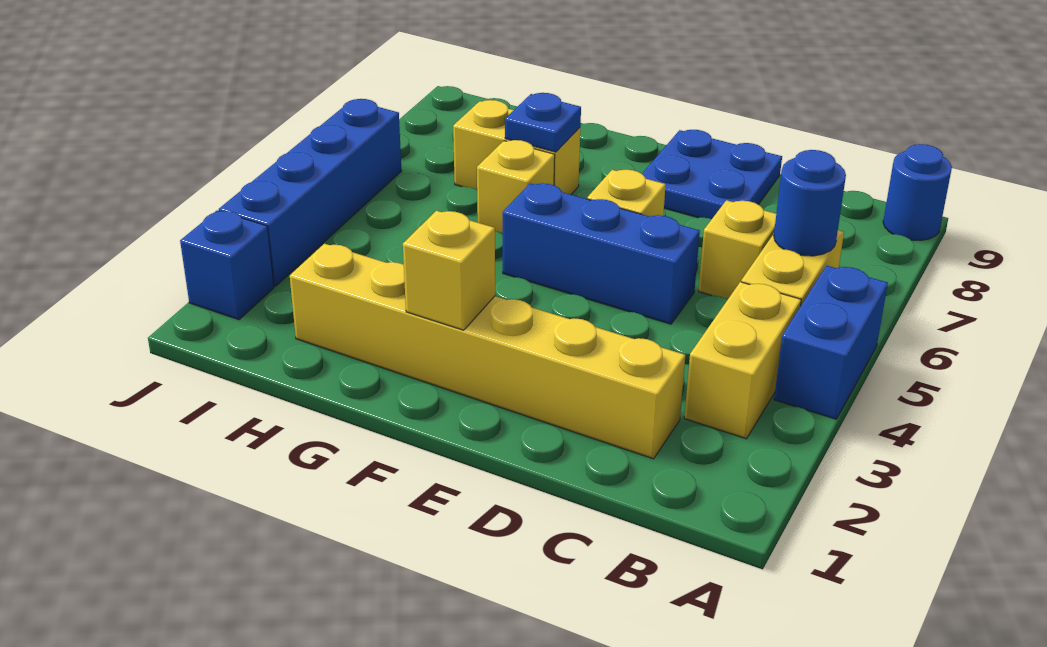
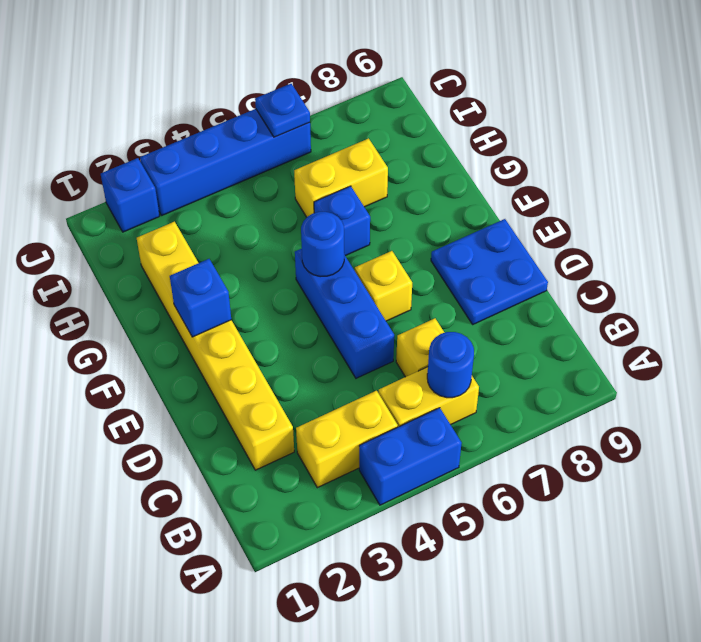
blue 1x1 round brick [883,144,952,240] -> blue 1x1 round brick moved to [301,212,344,277]
yellow 1x1 brick [403,211,495,330] -> blue 1x1 brick [170,259,231,337]
yellow 1x1 brick [477,140,555,234] -> blue 1x1 brick [314,186,370,256]
yellow 1x2 brick [453,100,580,195] -> yellow 1x2 brick turned to [294,138,388,217]
blue 1x1 plate [505,93,581,152] -> blue 1x1 plate moved to [255,84,310,137]

